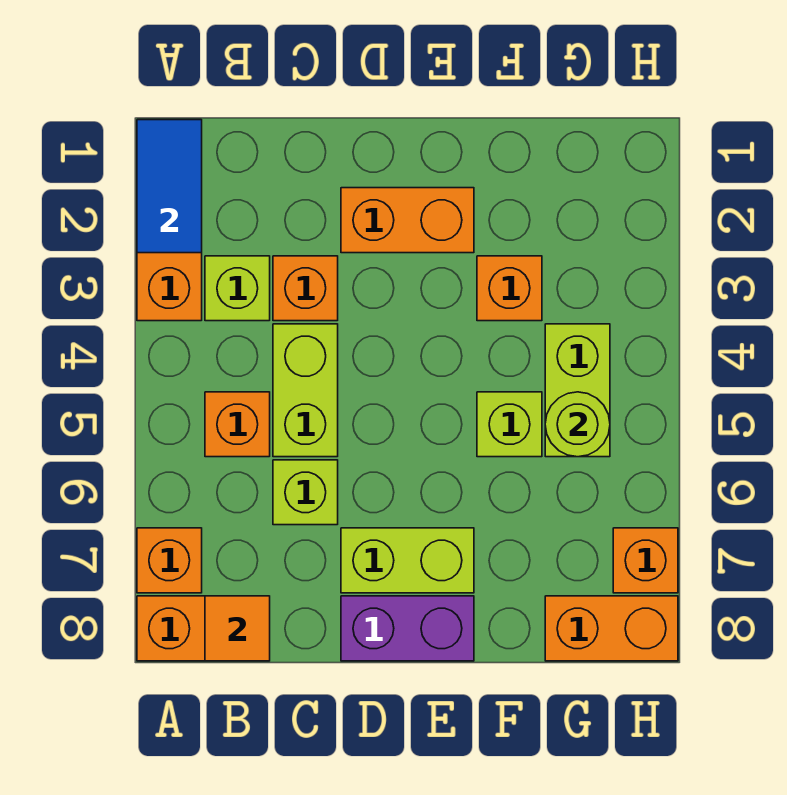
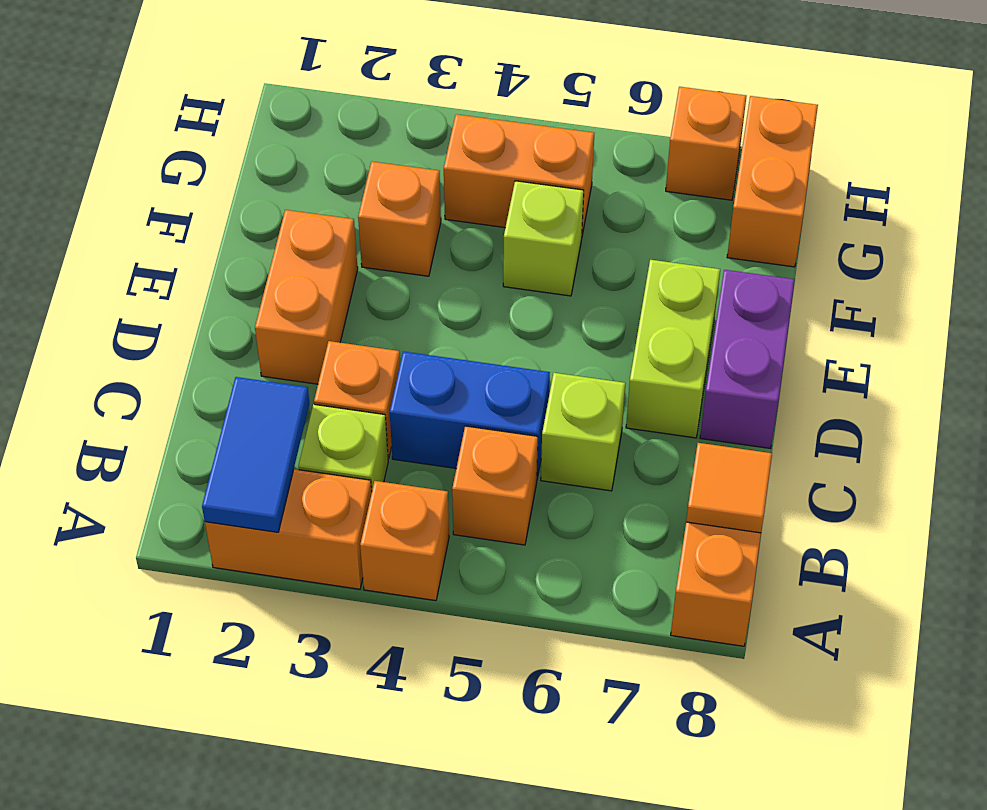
blue 1x2 tile [137,120,202,253] -> blue 1x2 tile turned to [202,377,309,532]
orange 1x1 brick [137,528,202,593] -> orange 1x1 brick moved to [360,481,449,601]
lime 1x2 brick [273,324,338,457] -> blue 1x2 brick [390,351,550,478]
lime 1x2 brick [545,324,610,457] -> orange 1x2 brick [444,114,594,235]
lime 1x1 round brick [545,392,610,457] -> none

